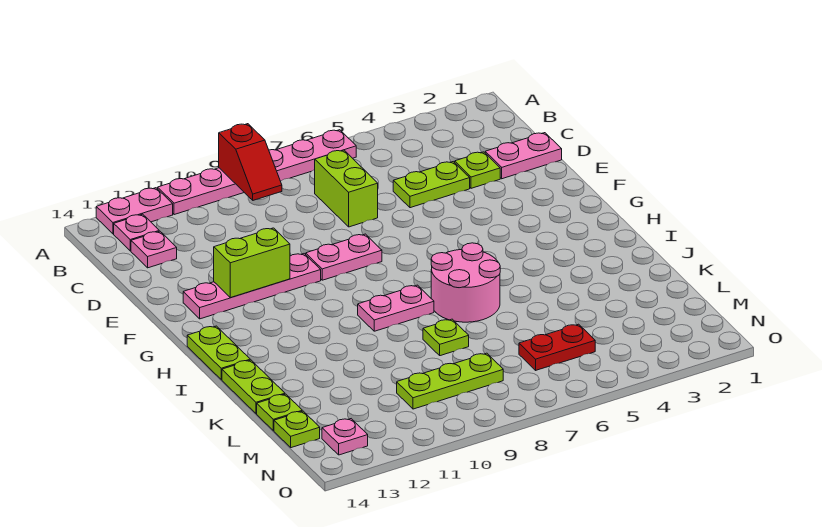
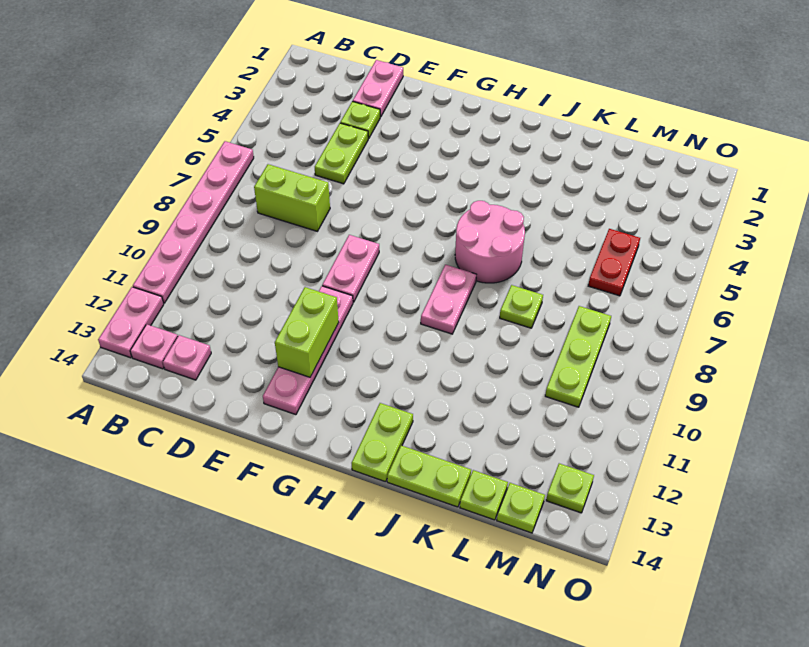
red 1x2 slope [219,124,282,200] -> none
lime 1x2 plate [187,326,250,380] -> lime 1x2 plate turned to [352,403,413,482]
pink 1x1 plate [322,419,368,455] -> lime 1x1 plate [546,464,594,513]

